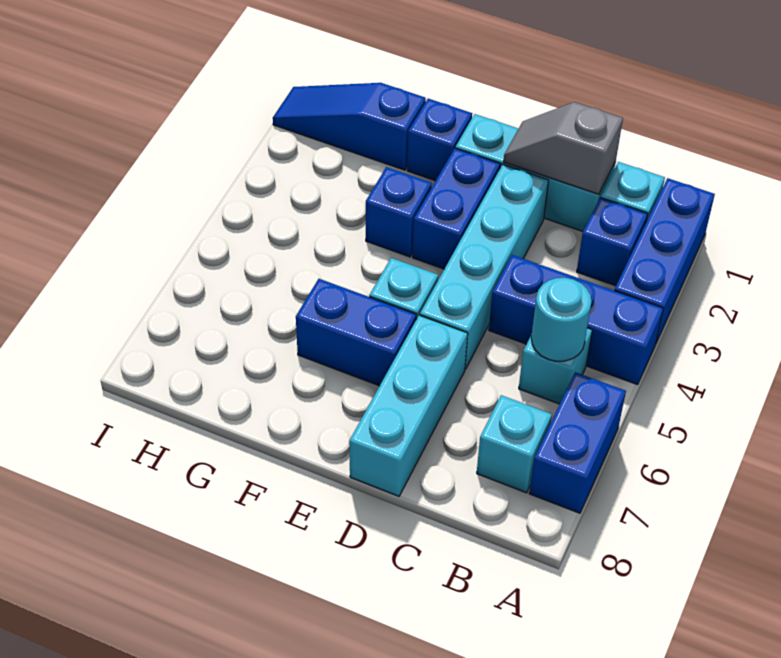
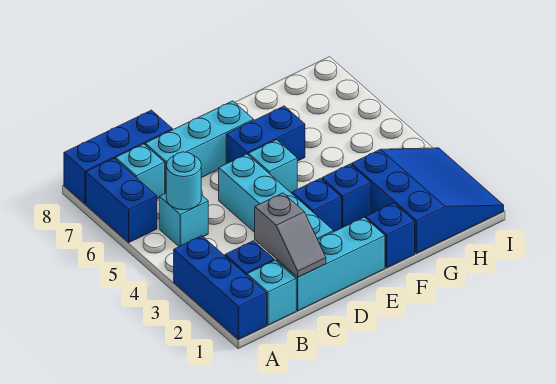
blue 1x3 brick [489,255,663,385] -> blue 1x3 brick moved to [64,110,172,204]
grey 1x2 slope [504,102,623,194] -> grey 1x2 slope turned to [255,193,326,277]
cyan 1x3 brick [349,315,468,496] -> cyan 1x3 brick turned to [145,101,254,193]
blue 1x2 brick [413,148,500,269] -> blue 1x1 brick [292,178,341,231]
blue 1x3 slope [273,83,426,170] -> blue 3x3 slope [351,148,504,253]

